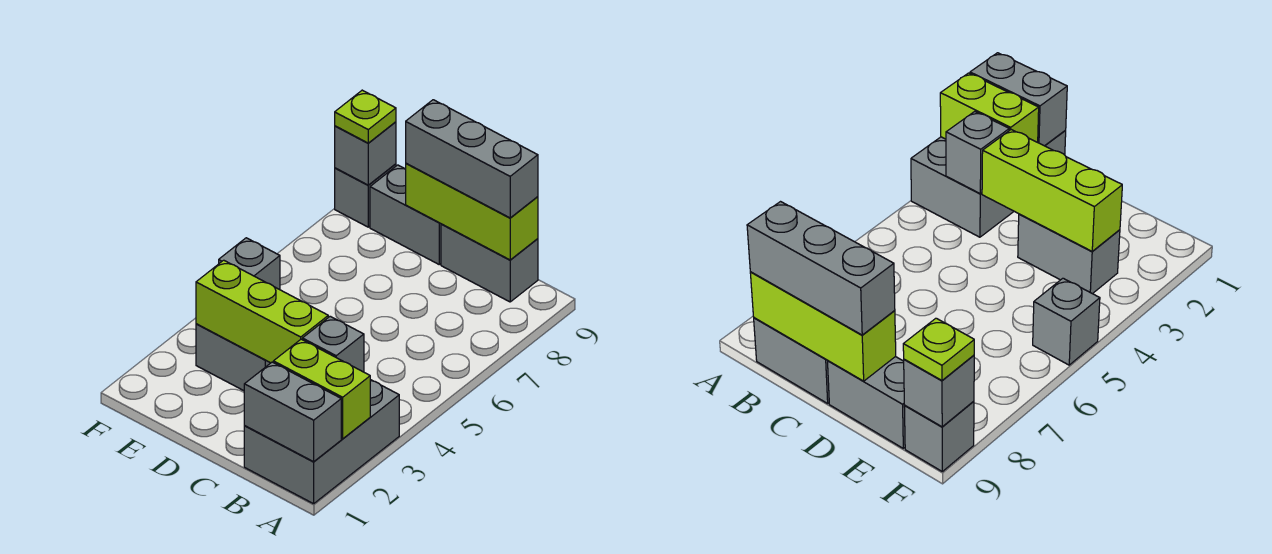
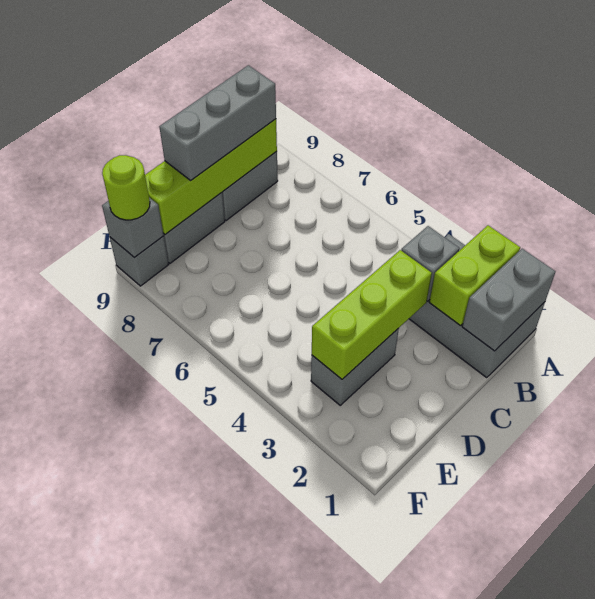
lime 1x3 brick [406,163,538,260] -> lime 1x4 brick [145,119,277,234]
grey 1x1 brick [219,238,280,290] -> none
lime 1x1 plate [335,90,396,143] -> lime 1x1 round brick [102,155,150,220]

